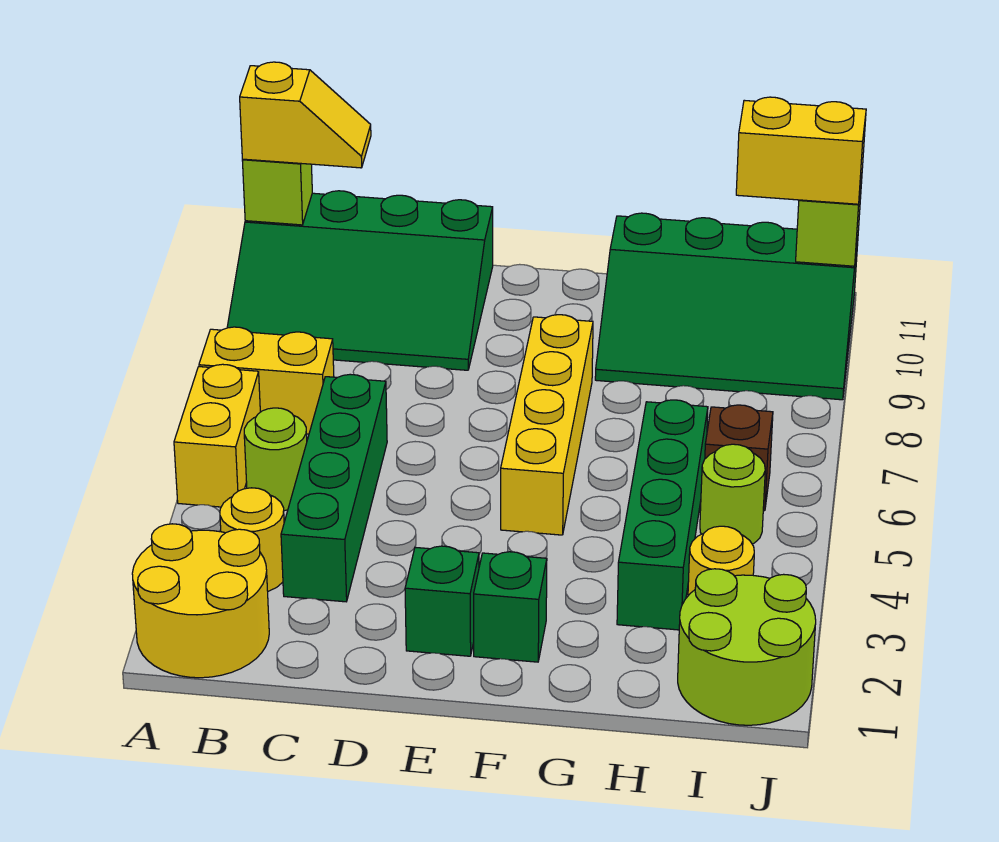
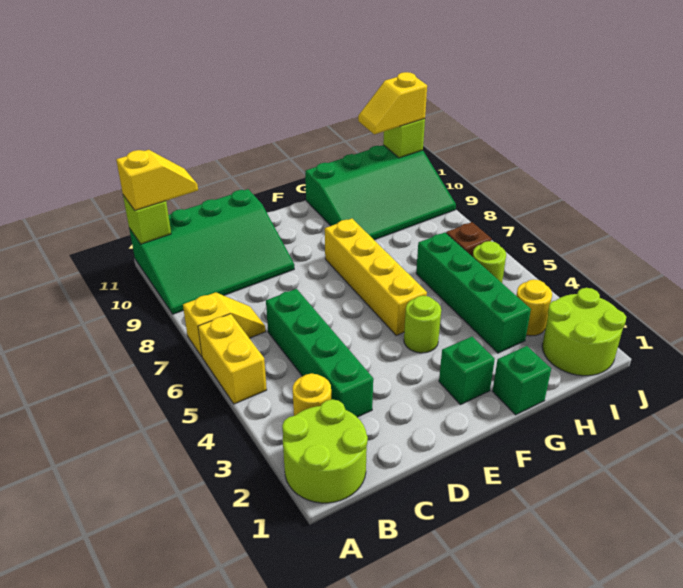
yellow 2x2 round brick [132,524,269,678] -> lime 2x2 round brick [282,399,368,503]
yellow 1x2 brick [199,327,334,434] -> yellow 1x2 slope [183,292,266,357]
lime 1x1 round brick [244,408,307,511] -> lime 1x1 round brick moved to [404,296,441,353]
green 1x1 brick [405,546,479,656] -> green 1x1 brick moved to [493,346,551,415]
yellow 1x2 brick [736,97,866,204] -> yellow 1x2 slope [358,72,427,134]

